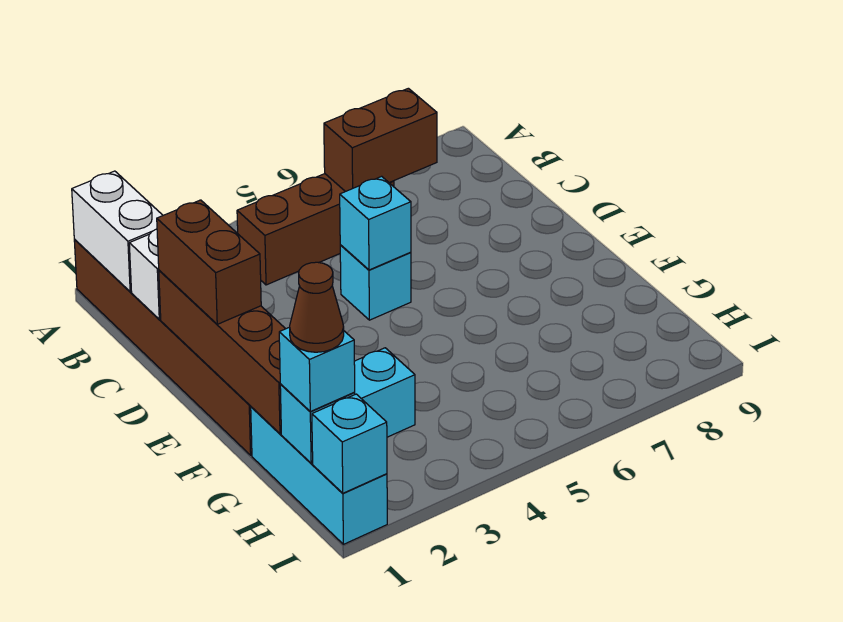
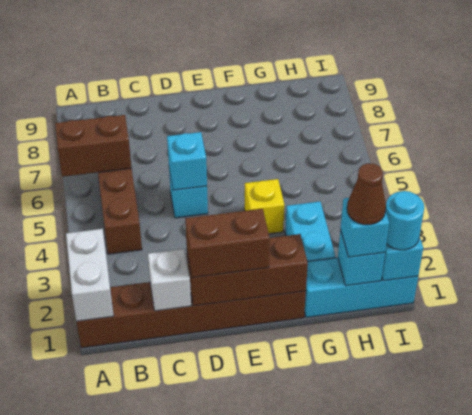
white 1x2 brick [72,171,163,292] -> white 1x2 brick turned to [66,229,114,321]
brown 1x2 brick [324,88,437,192] -> brown 1x2 brick turned to [55,115,131,177]
brown 1x4 brick [159,270,285,434] -> brown 1x3 brick [187,234,308,306]
none -> yellow 1x1 brick [244,179,284,234]
none -> cyan 1x1 round brick [386,191,424,250]

